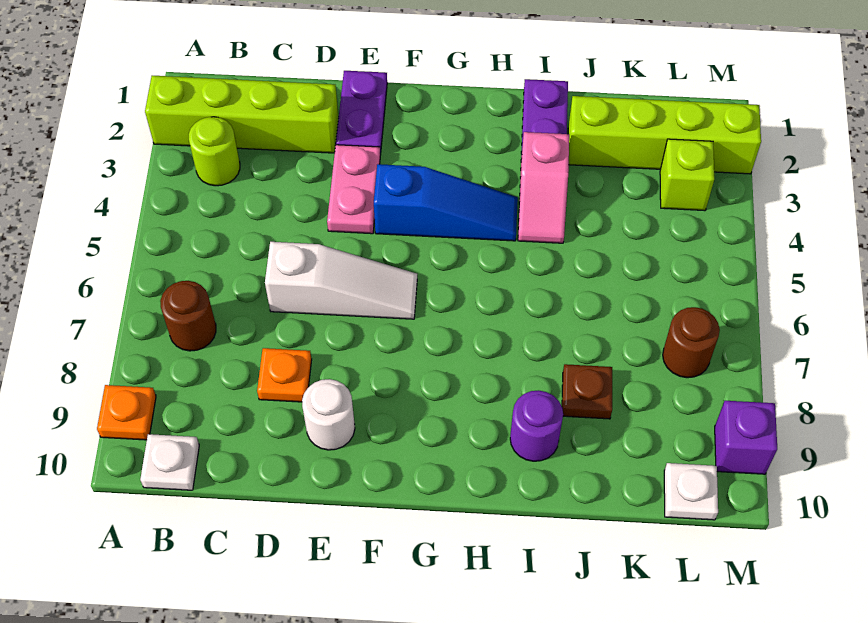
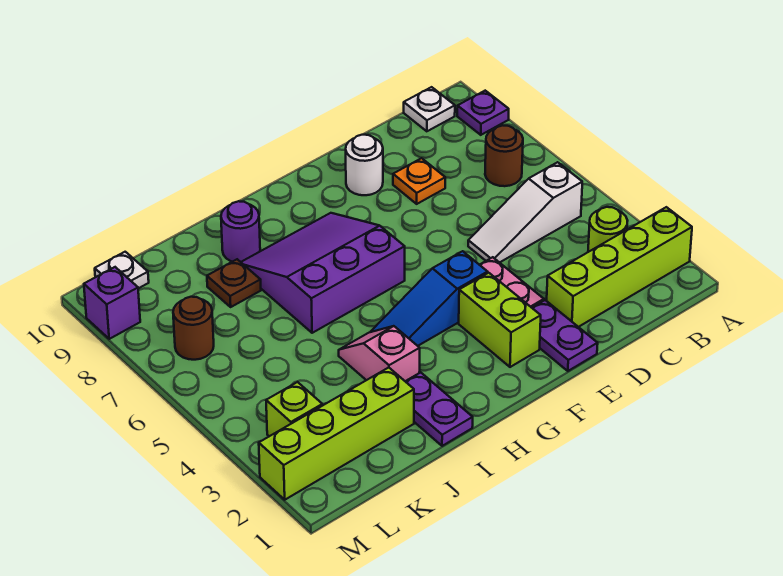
orange 1x1 plate [97,385,156,440] -> purple 1x1 plate [457,91,509,135]
white 1x3 slope [265,242,417,319] -> white 1x3 slope moved to [468,162,582,263]
none -> lime 1x2 brick [459,273,541,367]
none -> purple 3x3 slope [241,213,405,333]

